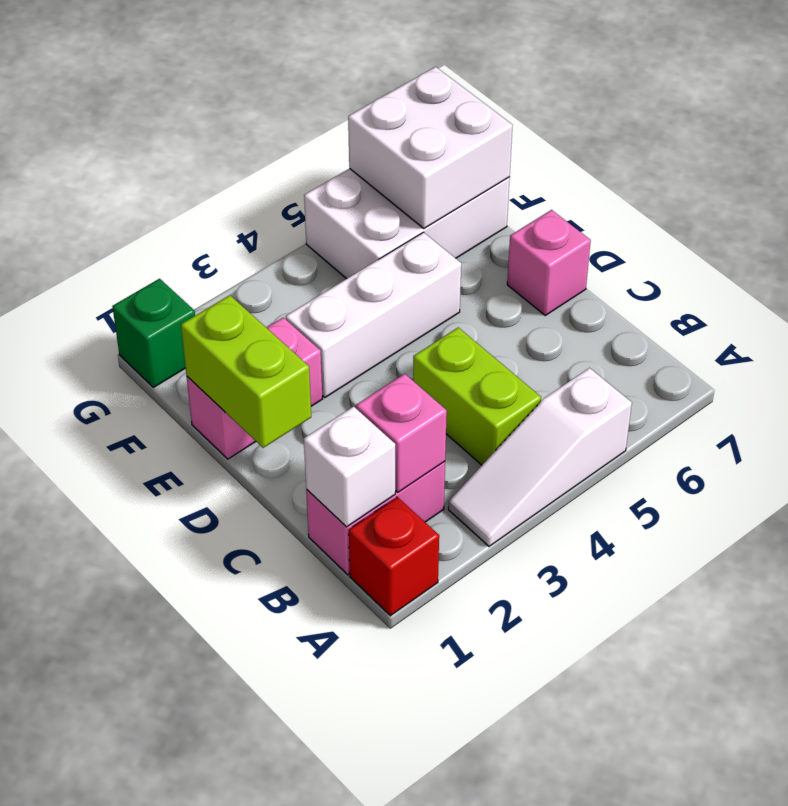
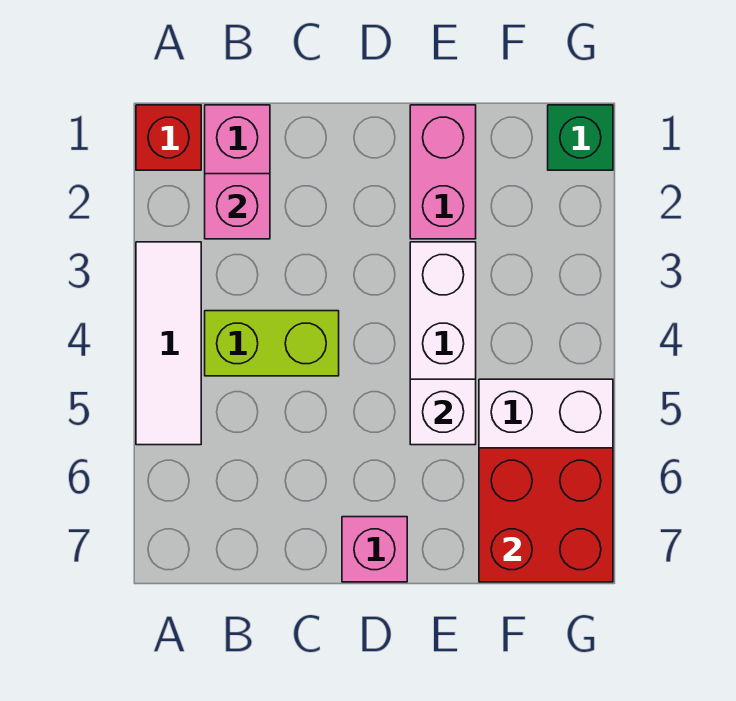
white 1x3 slope [448,368,632,546] -> white 1x3 tile [136,242,201,445]
white 1x1 brick [304,406,395,527] -> white 1x1 brick moved to [410,379,476,445]
lime 1x2 brick [181,295,311,448] -> none
white 2x2 brick [348,67,513,228] -> red 2x2 brick [479,448,613,582]

